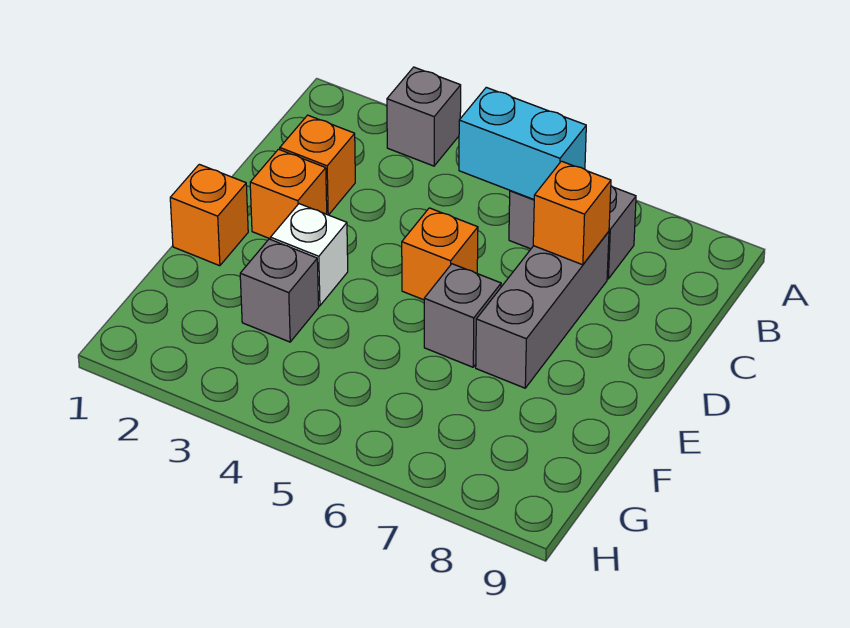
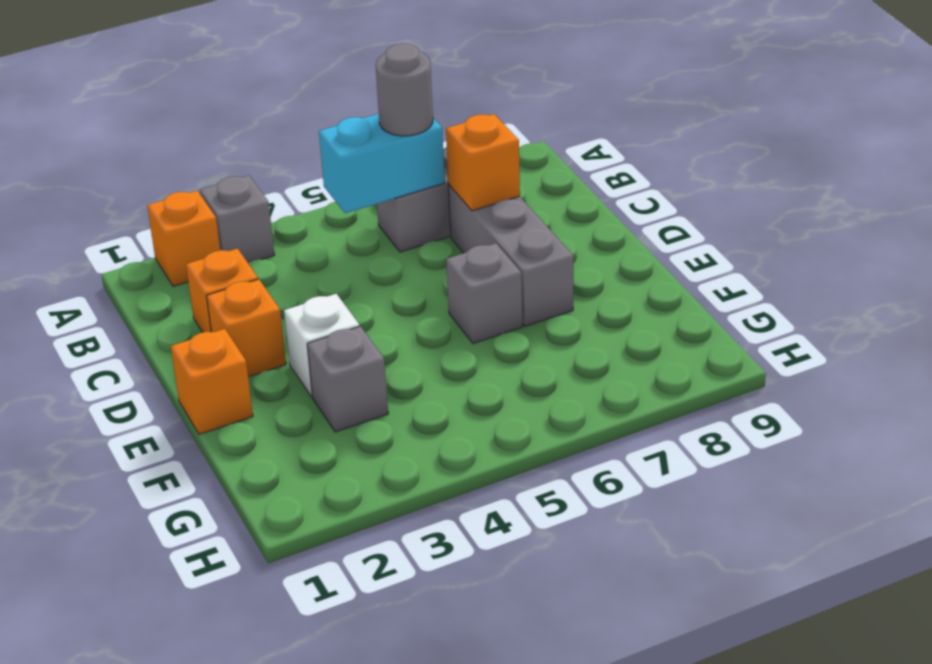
none -> grey 1x1 round brick [376,44,433,136]
orange 1x1 brick [402,208,478,300] -> orange 1x1 brick moved to [147,191,220,286]

